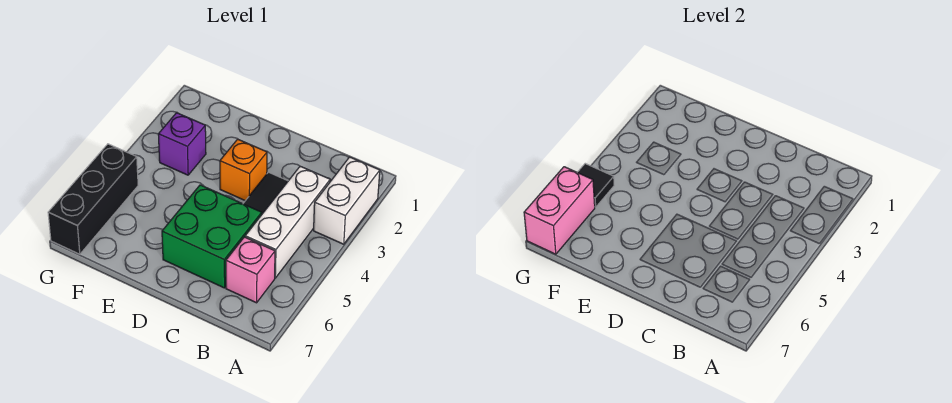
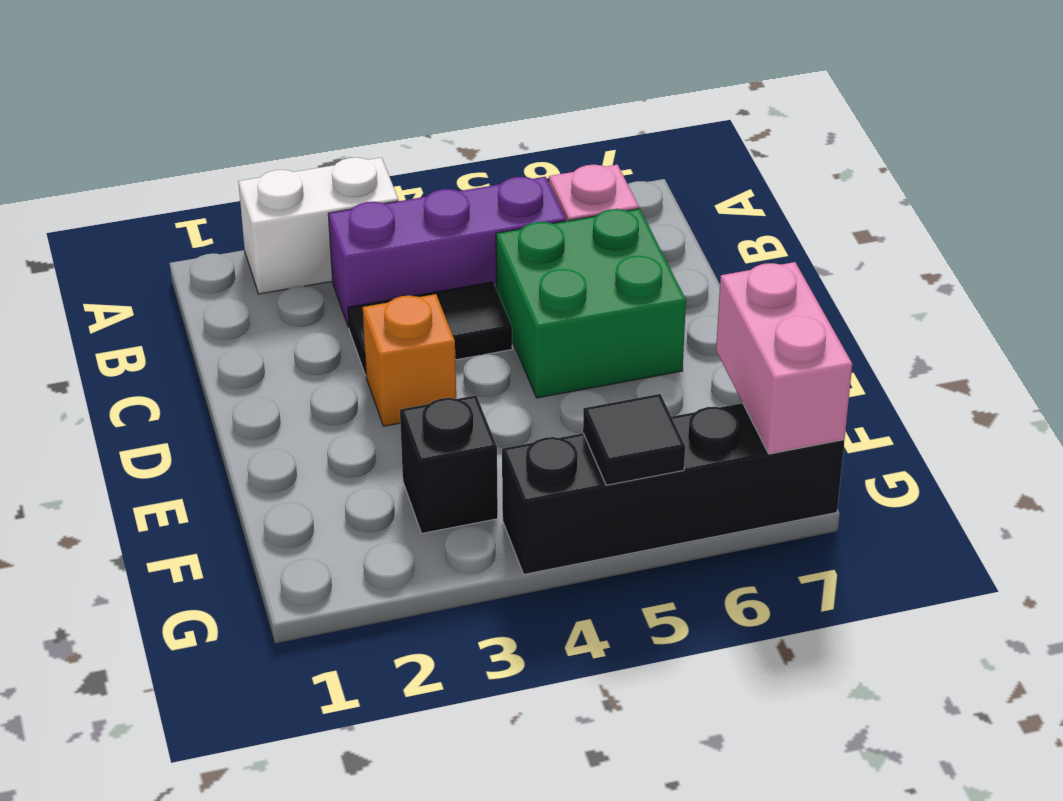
white 1x3 brick [245,166,330,278] -> purple 1x3 brick [328,177,566,327]
purple 1x1 brick [158,113,206,175] -> black 1x1 brick [400,395,498,533]
black 1x3 brick [48,144,138,254] -> black 1x4 brick [502,403,844,574]
pink 1x2 brick [524,167,595,254] -> pink 1x2 brick turned to [716,262,852,454]

